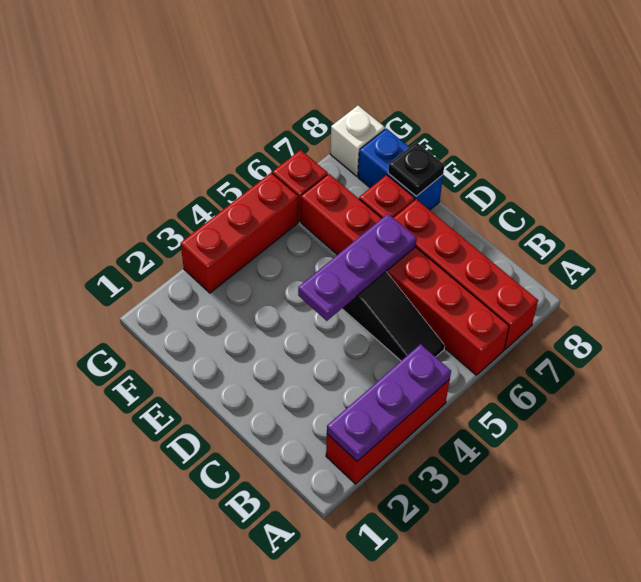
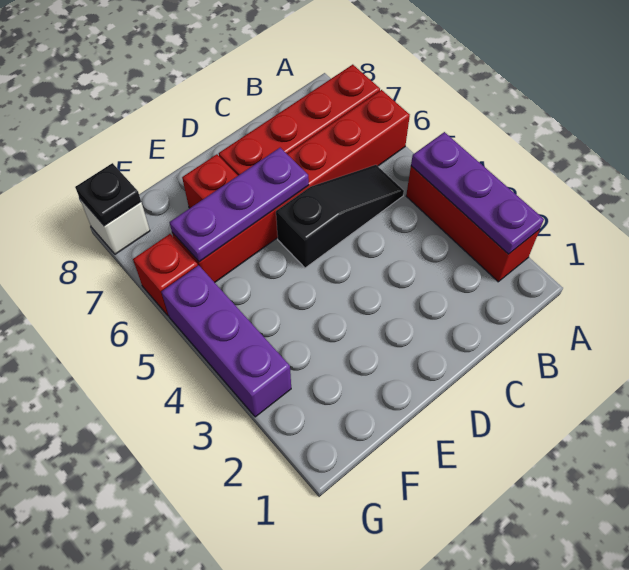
purple 1x3 plate [298,214,417,321] -> purple 1x3 plate turned to [170,148,309,262]
blue 1x2 brick [358,128,443,210] -> none
black 1x1 plate [388,142,444,196] -> black 1x1 plate moved to [75,163,141,226]
red 1x3 brick [181,173,298,293] -> purple 1x3 brick [161,265,291,417]

